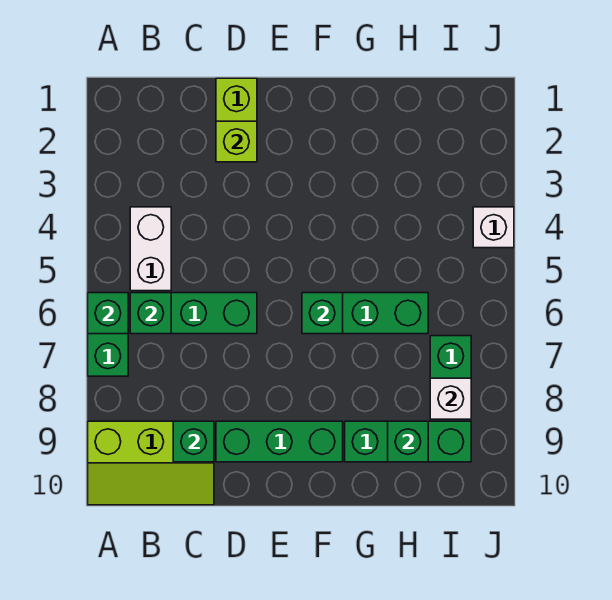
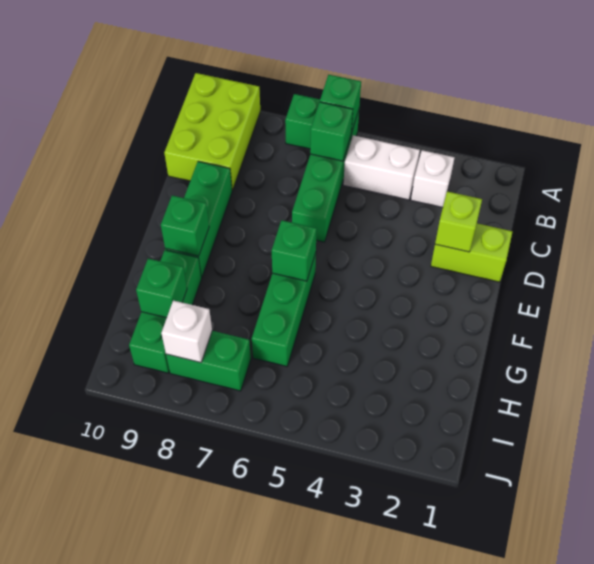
lime 2x3 slope [88,421,214,505] -> lime 2x3 brick [164,73,260,190]
green 1x1 brick [173,421,214,462] -> green 1x1 brick moved to [161,195,209,256]
white 1x1 brick [473,207,514,248] -> white 1x1 brick moved to [411,150,455,207]

